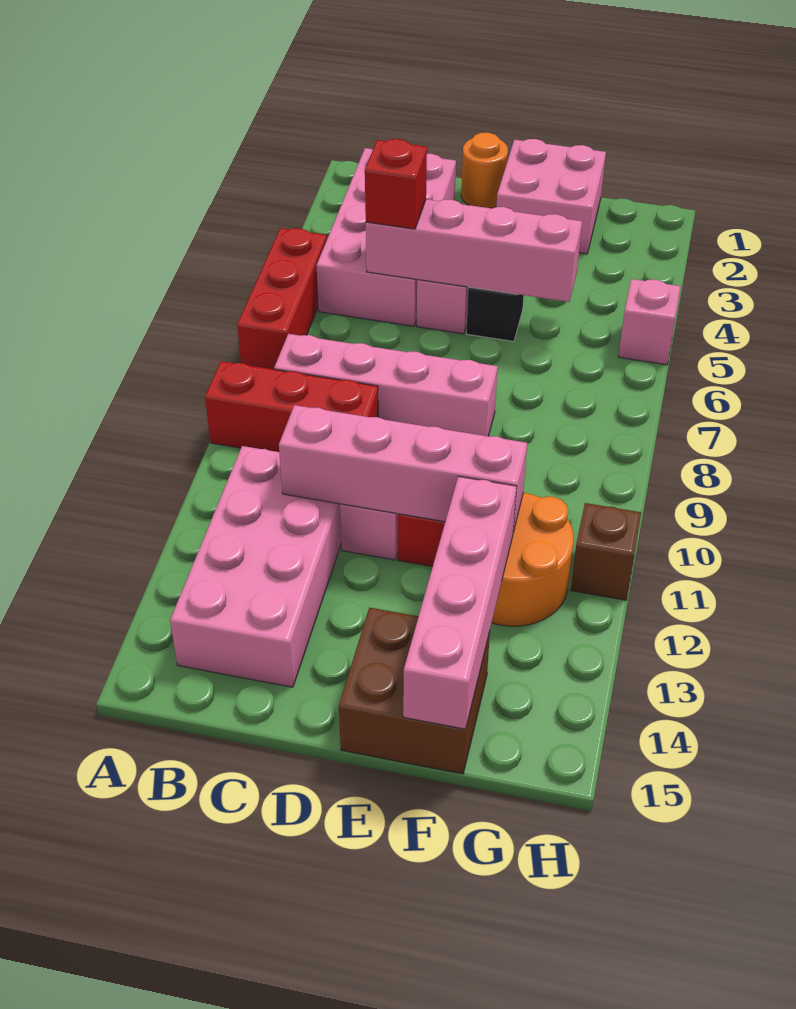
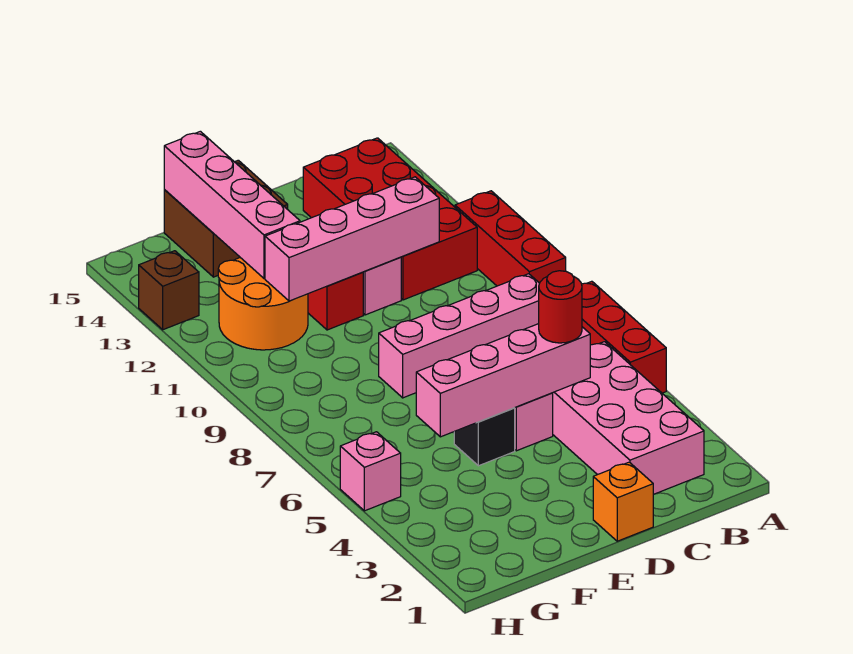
red 1x3 brick [205,361,378,452] -> red 1x3 brick turned to [455,191,566,286]
pink 2x4 brick [170,446,341,687] -> red 2x4 brick [303,138,477,300]
red 1x1 brick [365,139,427,229] -> red 1x1 round brick [539,271,582,343]
orange 1x1 round brick [461,133,508,208] -> orange 1x1 brick [593,462,653,541]
pink 2x2 brick [496,139,606,254] -> none
brown 1x1 brick [571,503,641,600] -> brown 1x1 brick moved to [139,251,199,330]

